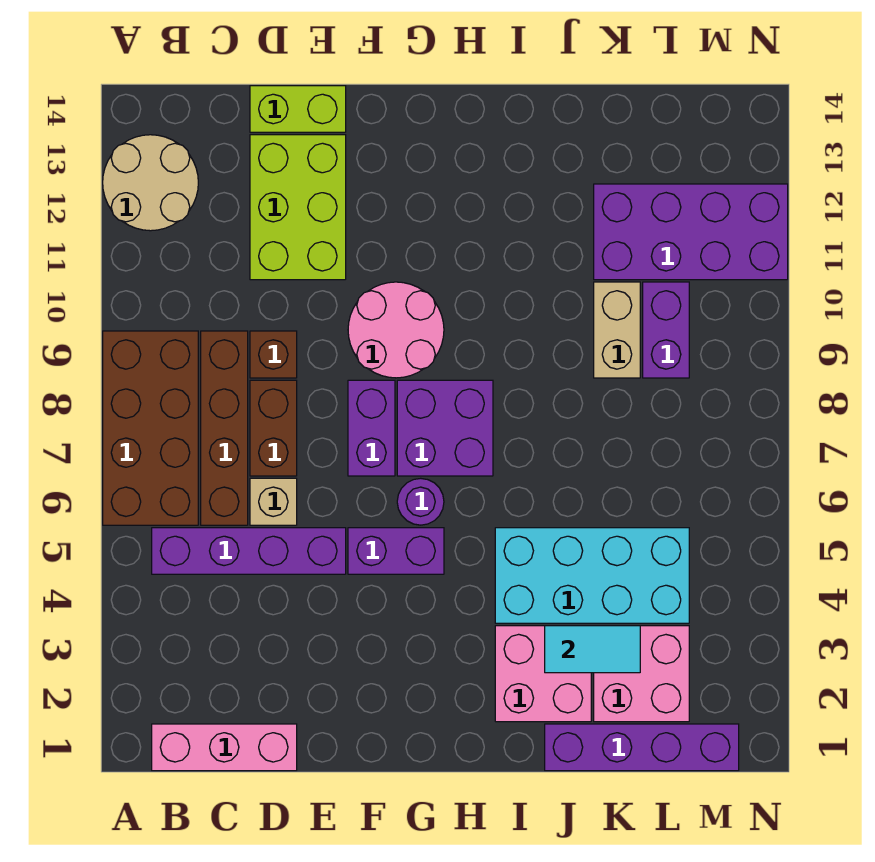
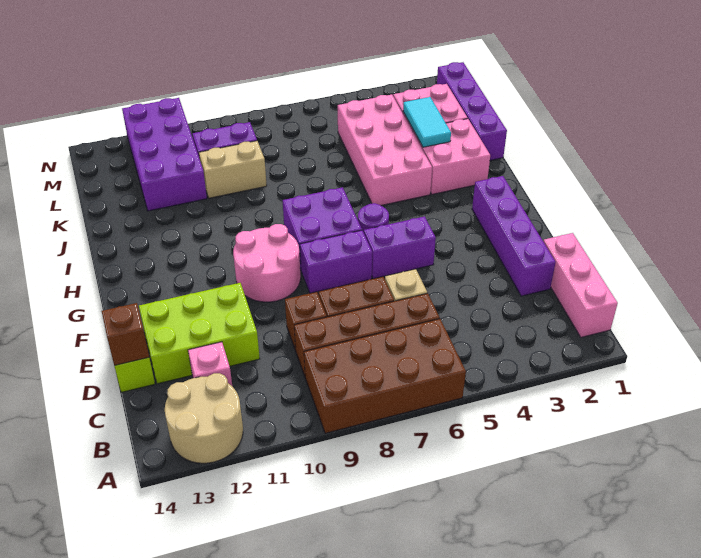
purple 1x4 brick [152,528,346,574] -> purple 1x4 brick moved to [472,176,556,296]
none -> pink 1x1 brick [188,342,232,386]
none -> brown 1x1 brick [102,303,149,365]
purple 1x2 brick [348,528,444,574] -> purple 1x2 brick turned to [364,216,436,279]
cyan 2x4 brick [495,528,689,623] -> pink 2x4 brick [338,95,432,205]

